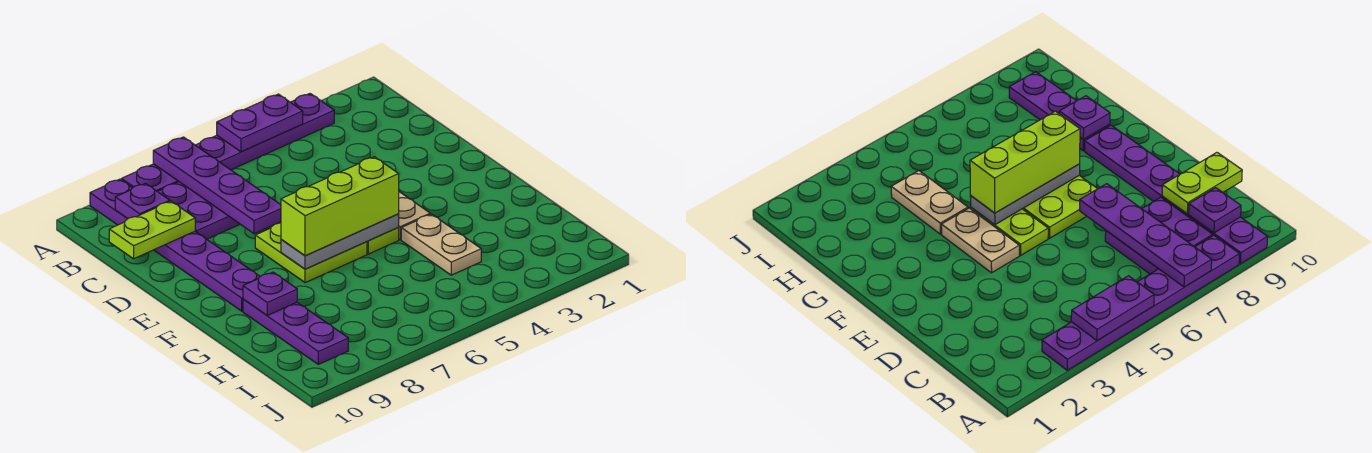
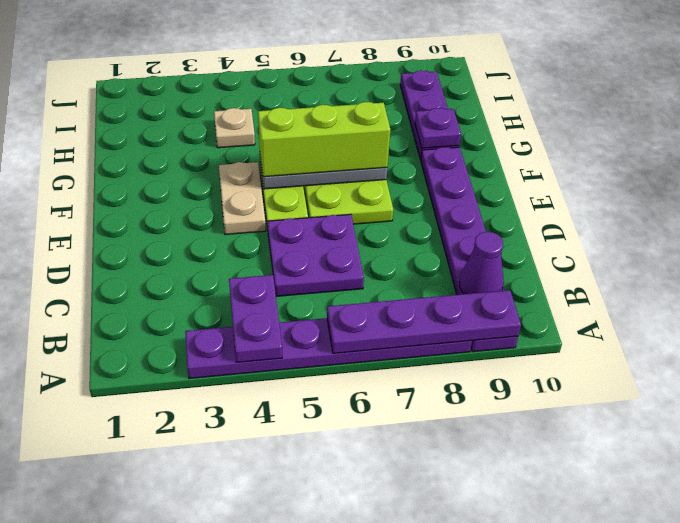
purple 1x2 plate [217,94,303,152] -> purple 1x2 plate turned to [229,275,282,362]
purple 1x4 plate [153,137,281,234] -> purple 1x4 plate turned to [327,290,521,353]
purple 2x2 plate [157,182,240,239] -> purple 2x2 plate moved to [267,214,364,296]
purple 1x1 plate [115,183,170,219] -> purple 1x1 cone [459,232,504,294]
lime 1x2 plate [109,201,195,259] -> none
tan 1x2 plate [401,214,481,275] -> tan 1x1 plate [214,108,255,148]

